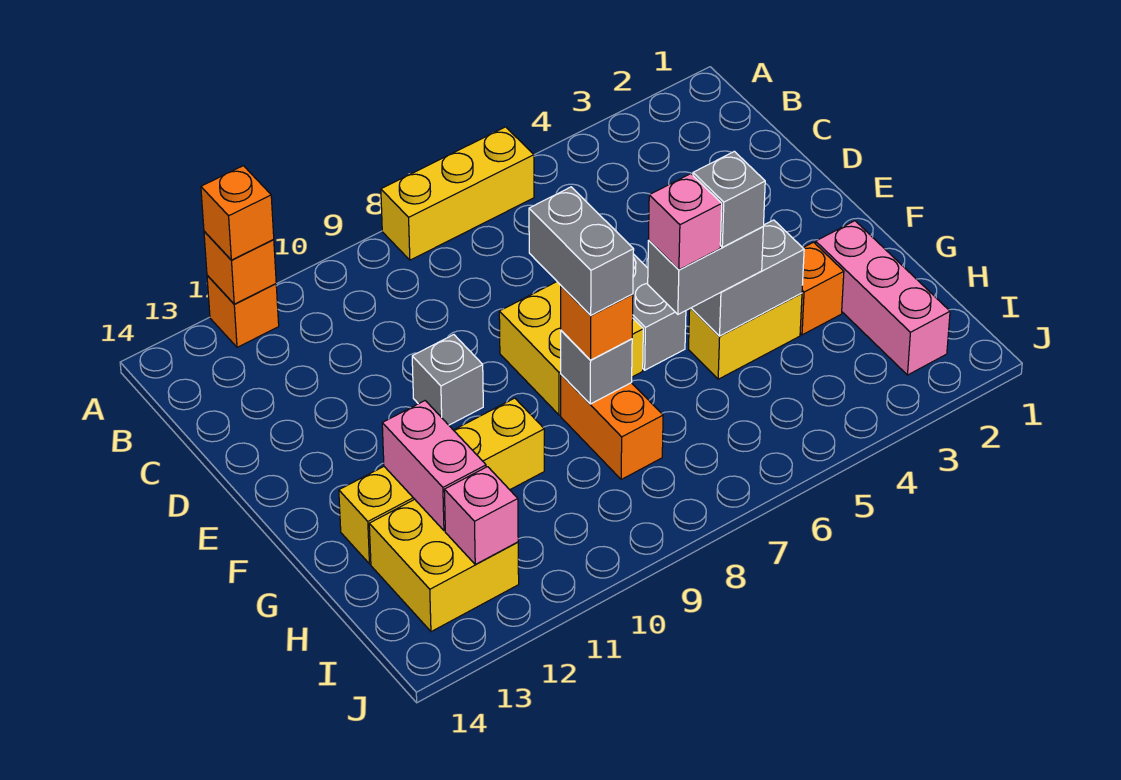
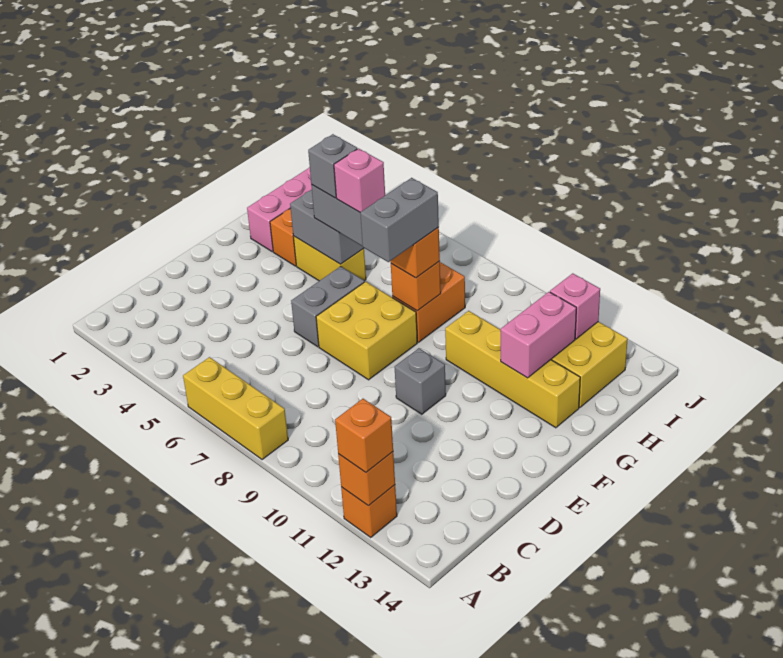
grey 1x1 brick [561,331,632,404] -> orange 1x1 brick [391,261,441,311]

